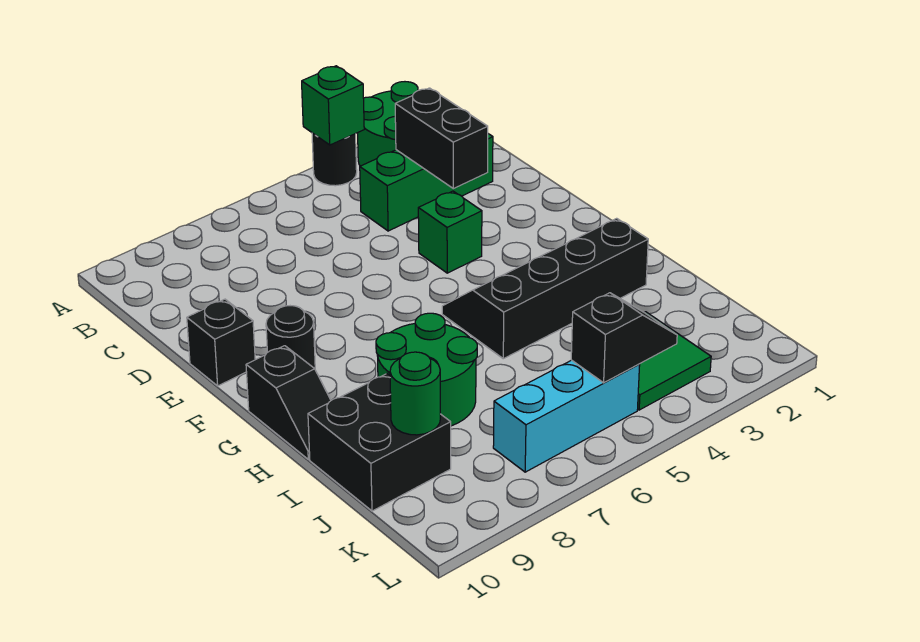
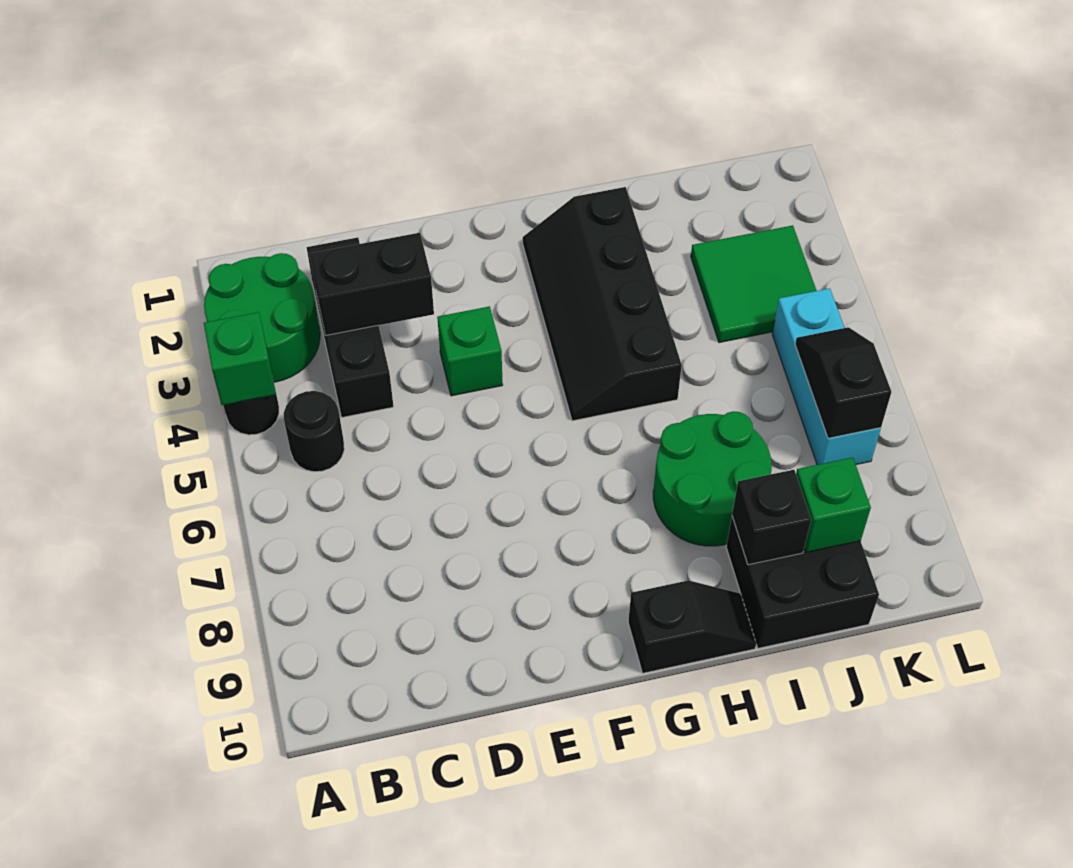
green 1x3 brick [360,134,493,231] -> black 1x3 brick [307,237,394,417]
black 1x1 brick [187,299,255,386] -> black 1x1 brick moved to [732,470,811,565]
black 1x1 round brick [266,306,315,369] -> black 1x1 round brick moved to [284,391,344,472]
green 1x1 round brick [390,352,440,435] -> green 1x1 brick [796,457,871,552]
black 1x2 slope [571,293,677,383] -> black 1x2 slope moved to [795,327,891,438]

